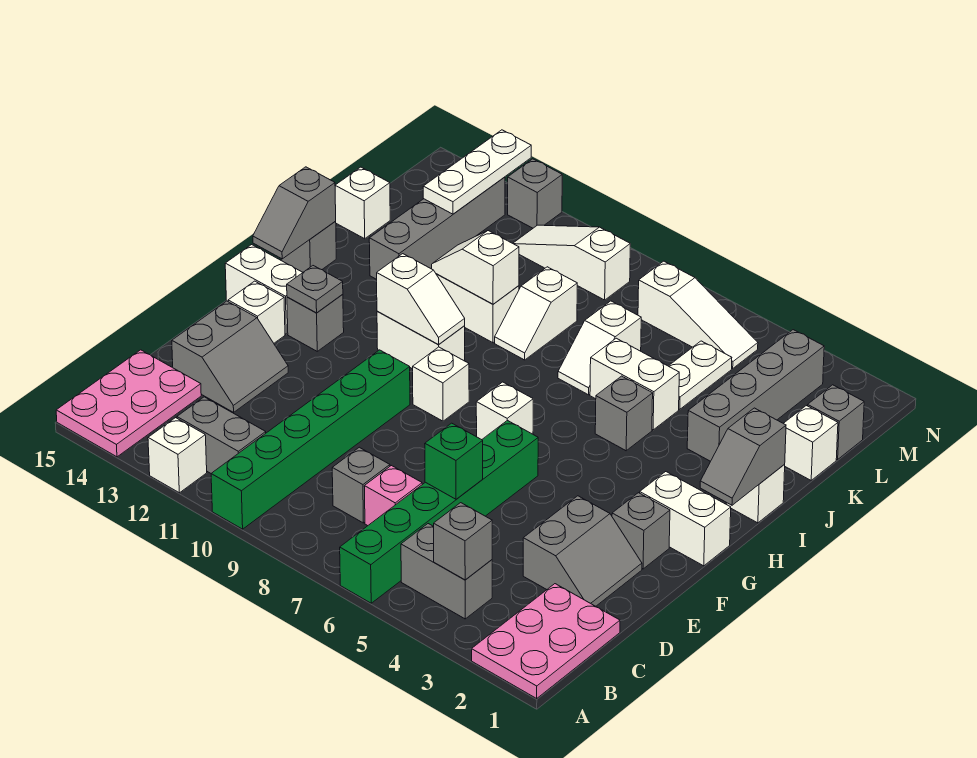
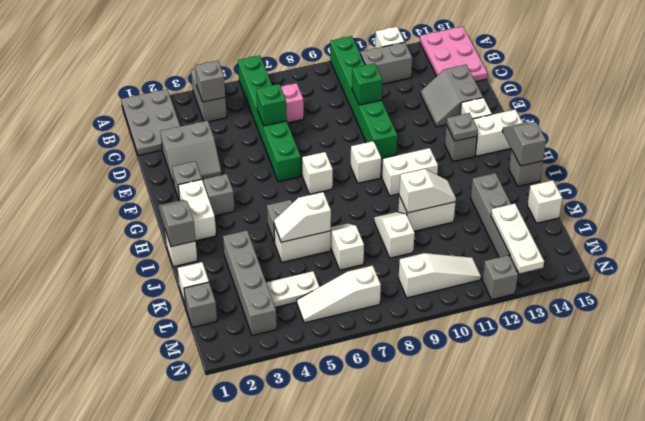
pink 2x3 plate [472,584,620,698] -> grey 2x3 plate [121,89,180,156]
grey 1x2 brick [401,524,492,619] -> grey 1x2 brick turned to [191,69,227,122]
grey 1x1 brick [332,447,390,523] -> grey 1x1 brick moved to [203,174,235,216]
grey 2x2 slope [523,496,642,606] -> grey 2x2 slope turned to [160,121,222,184]
none -> green 1x1 brick [352,63,382,105]
white 1x2 brick [640,472,731,566] -> white 1x2 brick turned to [178,180,216,241]
white 1x2 slope [377,254,465,345] -> white 1x2 slope moved to [274,192,331,242]
white 1x2 plate [669,341,732,409] -> white 1x2 plate turned to [266,271,319,307]

